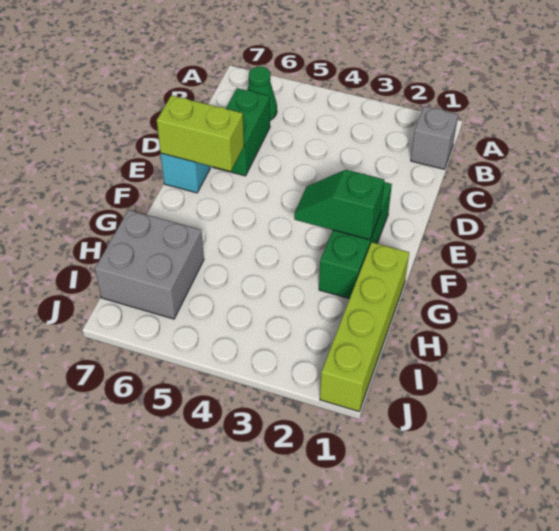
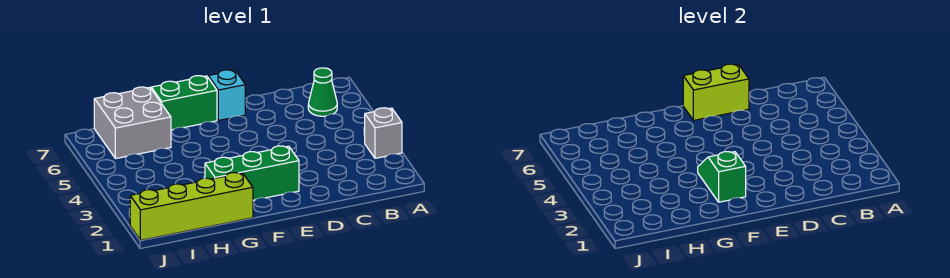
grey 1x1 brick [411,106,458,169] -> grey 1x1 brick moved to [365,108,402,158]
green 1x2 brick [213,88,270,176] -> green 1x2 brick moved to [151,76,217,130]
lime 1x2 brick [157,95,244,171] -> lime 1x2 brick turned to [683,64,749,120]

